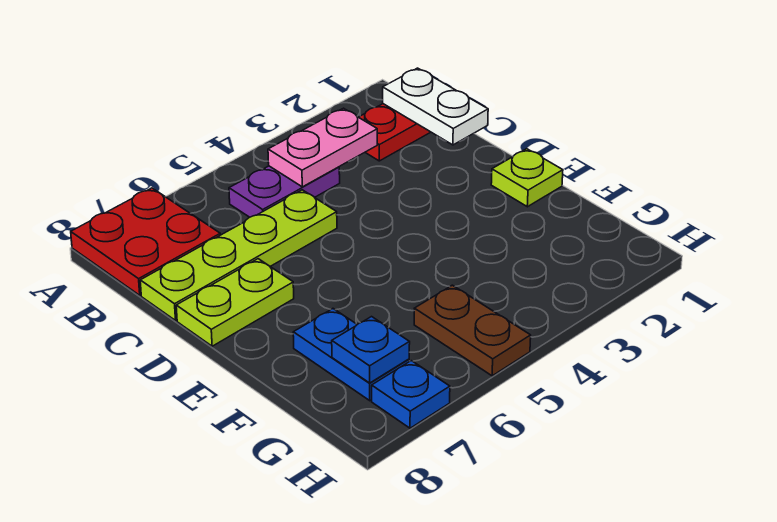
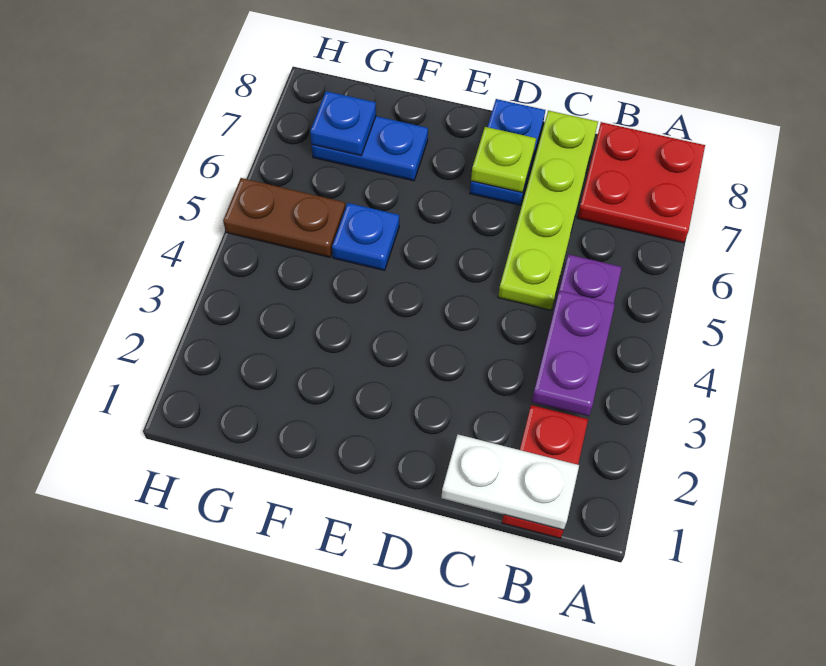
pink 1x2 plate [268,108,377,187] -> purple 1x2 plate [532,290,615,416]
lime 1x2 plate [176,259,294,346] -> blue 1x2 plate [470,99,545,205]
lime 1x1 plate [491,149,563,207] -> lime 1x1 plate moved to [471,127,536,193]
blue 1x1 plate [372,361,450,428] -> blue 1x1 plate moved to [332,203,399,270]

